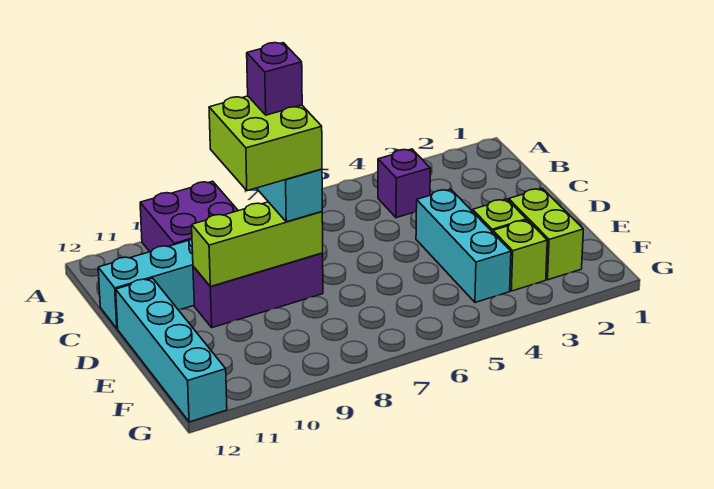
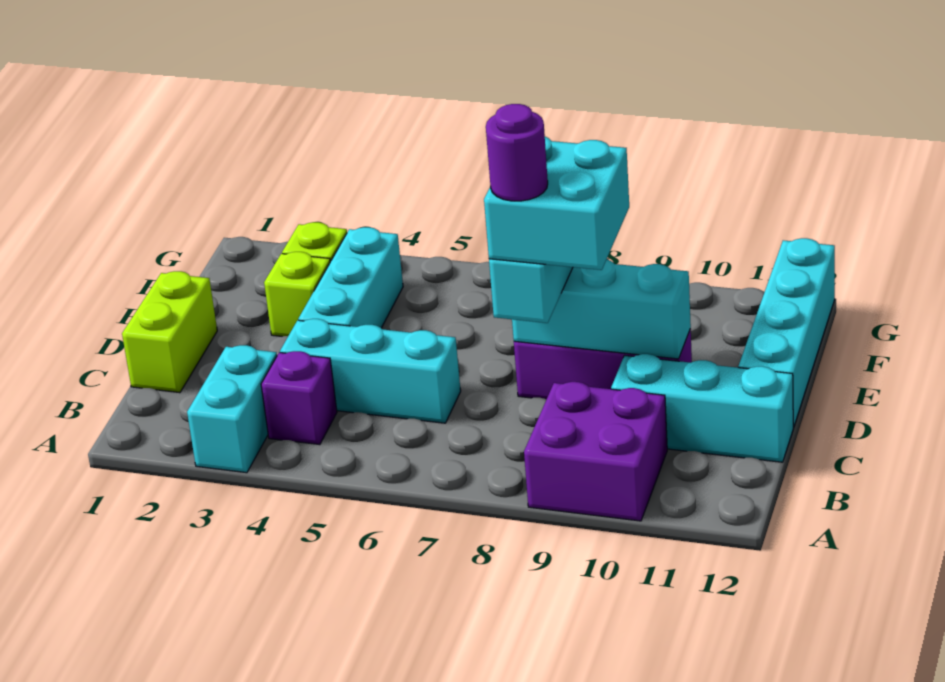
none -> cyan 1x2 brick [187,345,277,473]
none -> cyan 1x3 brick [280,319,461,423]
lime 2x2 brick [209,96,322,191] -> cyan 2x2 brick [484,137,629,270]
purple 1x1 brick [247,43,302,115] -> purple 1x1 round brick [486,104,548,201]
lime 1x3 brick [192,202,323,287] -> cyan 1x3 brick [512,260,691,359]
lime 1x2 brick [509,188,583,280] -> lime 1x2 brick moved to [122,271,217,393]

